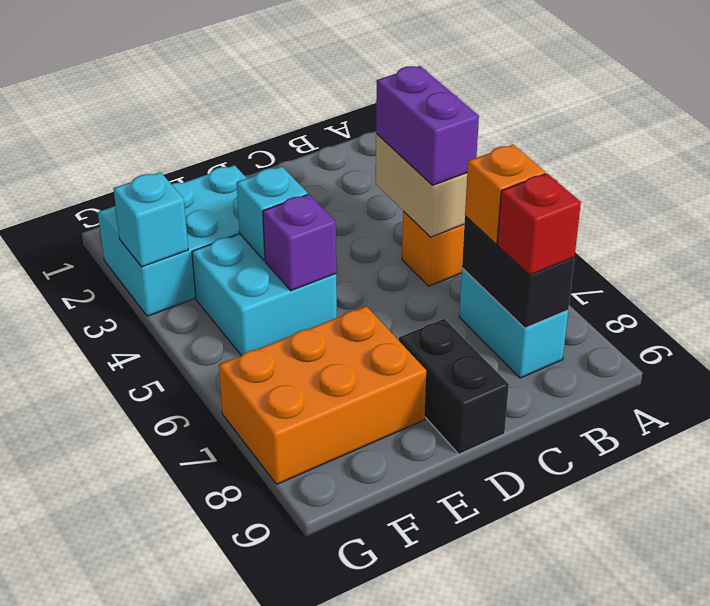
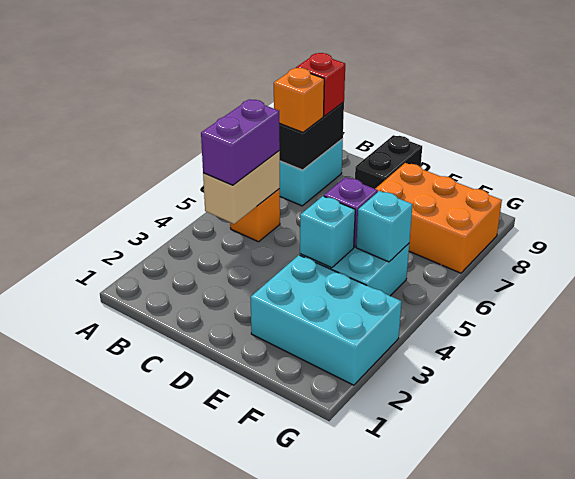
cyan 1x1 brick [113,172,188,267] -> cyan 1x1 brick moved to [356,191,413,262]

